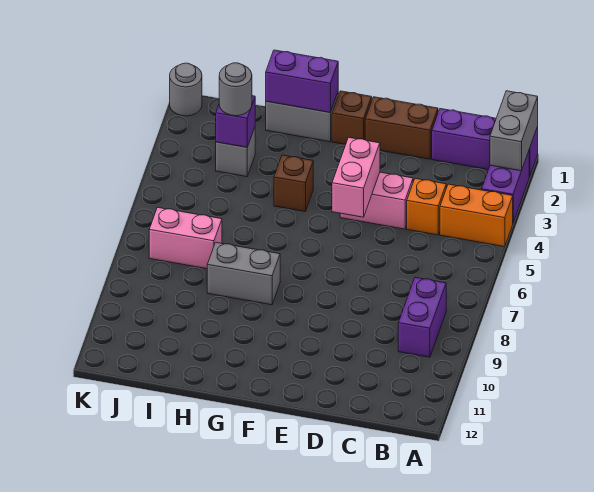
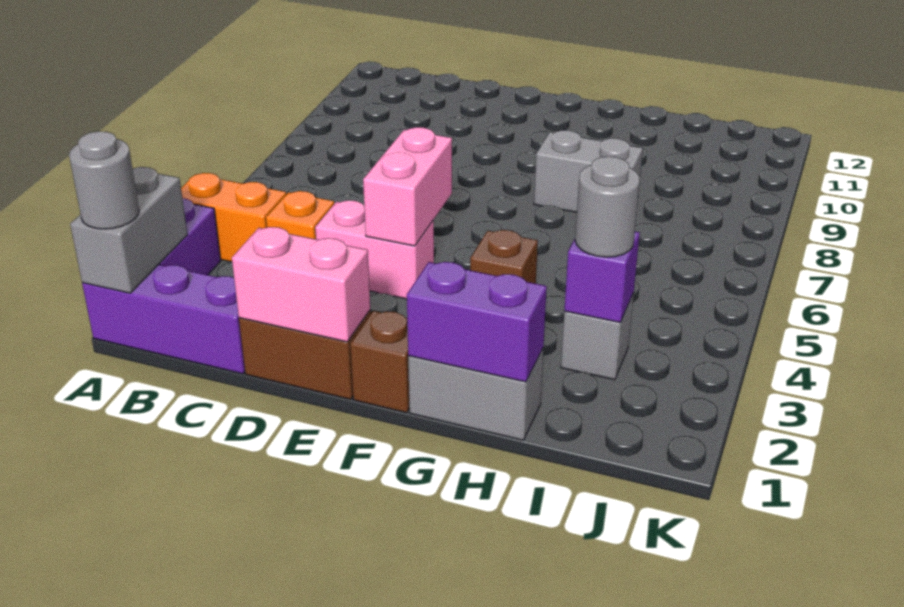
purple 1x2 brick [398,277,446,357] -> none
pink 1x2 brick [149,207,222,269] -> pink 1x2 brick moved to [232,227,370,342]
grey 1x1 round brick [170,63,202,116] -> grey 1x1 round brick moved to [69,131,139,229]

